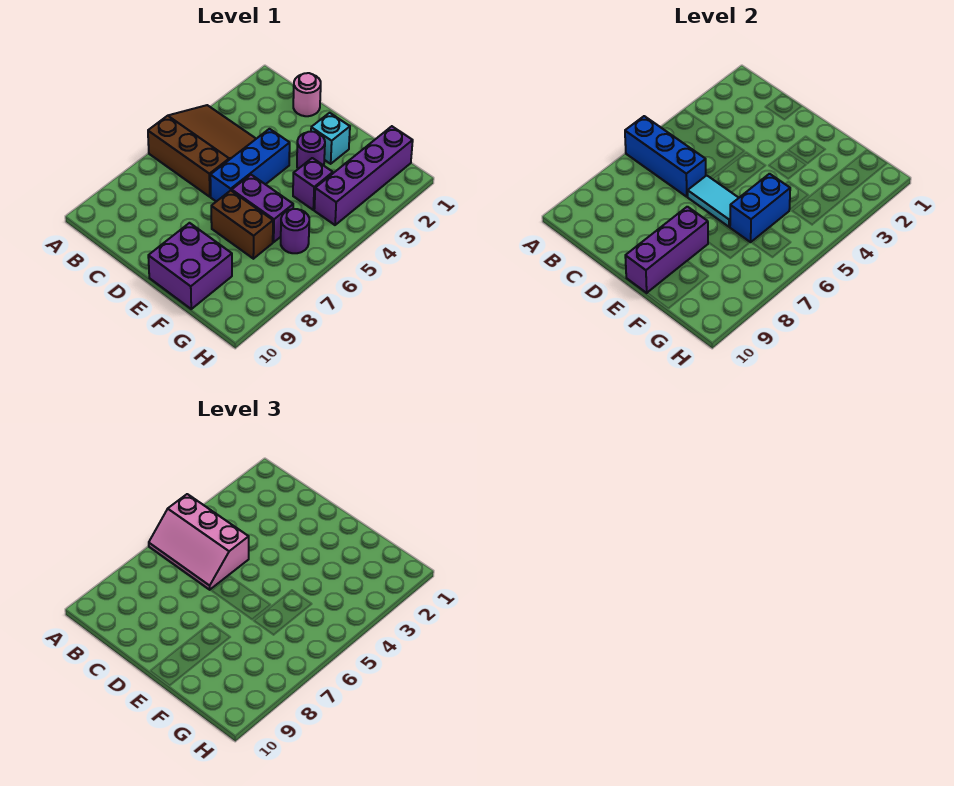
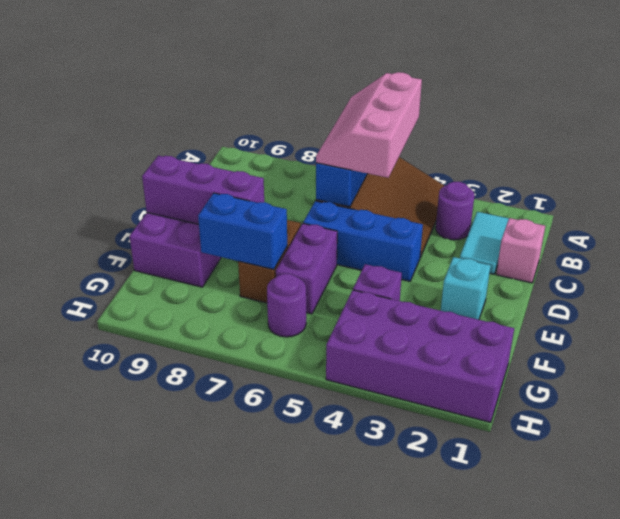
pink 1x1 round brick [293,73,321,116] -> pink 1x1 brick [496,218,545,283]
cyan 1x2 tile [688,175,738,227] -> cyan 1x2 tile moved to [460,212,509,274]
purple 1x1 round brick [297,132,325,169] -> purple 1x1 round brick moved to [436,182,474,240]
blue 1x2 brick [730,174,790,242] -> blue 1x2 brick moved to [198,193,287,270]
purple 1x4 brick [314,126,413,225] -> purple 2x4 brick [326,290,514,422]

